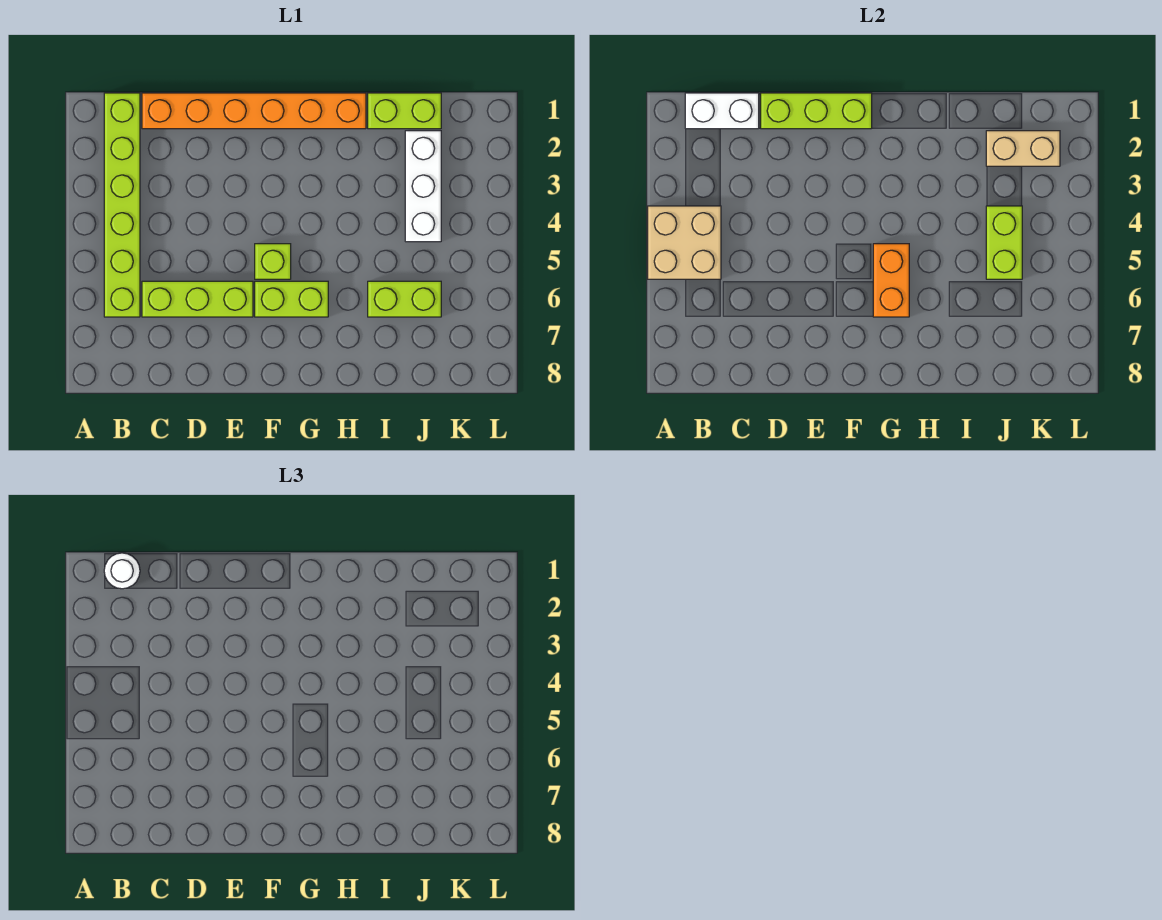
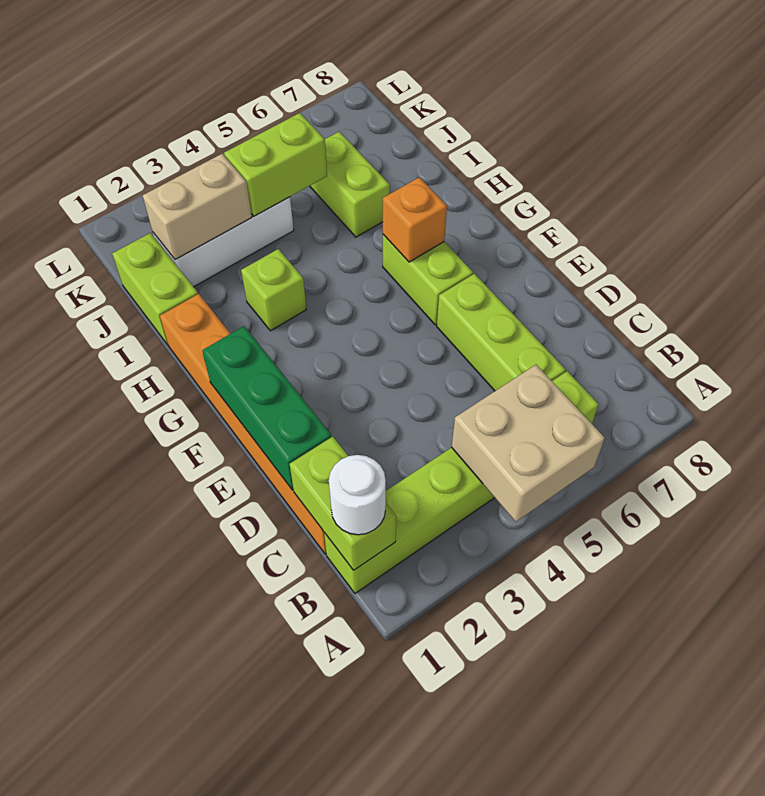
white 1x2 brick [685,93,759,129] -> lime 1x2 brick [290,437,396,570]
lime 1x3 brick [761,93,872,129] -> green 1x3 brick [202,326,331,490]
lime 1x1 brick [255,244,291,279] -> lime 1x1 brick moved to [241,249,306,331]
orange 1x2 brick [873,244,909,317] -> orange 1x1 brick [383,177,447,262]
tan 1x2 brick [986,131,1060,166] -> tan 1x2 brick turned to [142,154,252,260]

